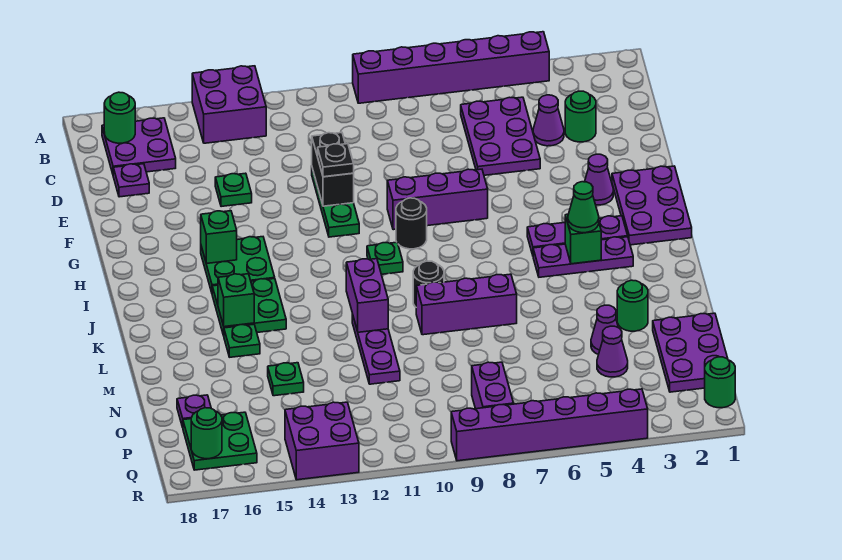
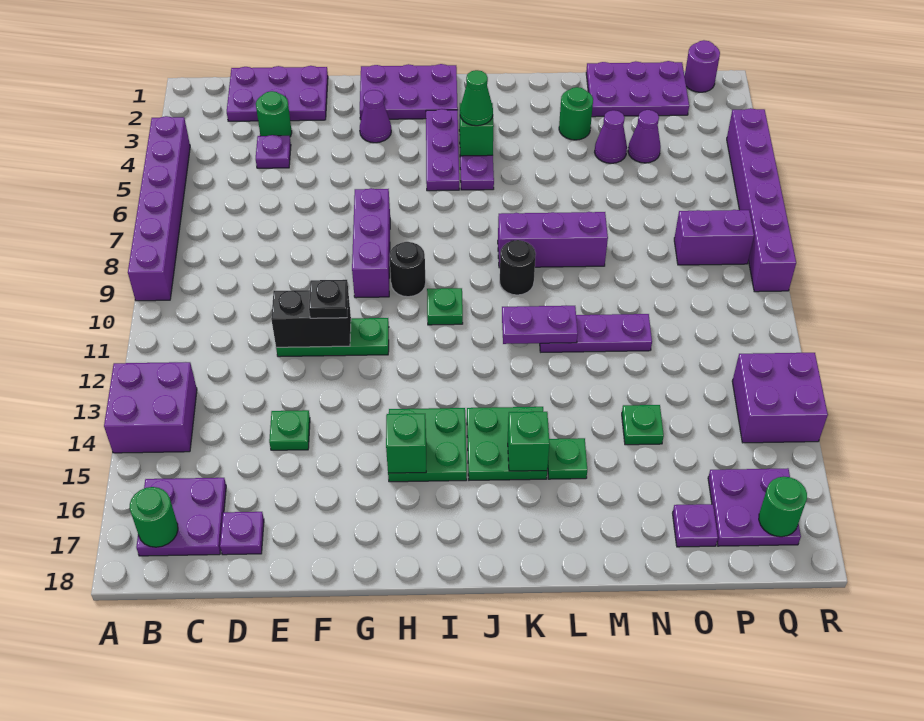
purple 2x3 plate [461,97,540,175] -> purple 2x3 plate moved to [227,66,328,121]
purple 1x1 cone [533,95,564,146] -> purple 1x1 plate [256,135,291,168]
purple 1x2 brick [346,259,388,332] -> purple 1x2 plate [502,306,578,344]
purple 1x3 brick [416,274,517,335] -> purple 1x3 brick turned to [498,212,608,268]
green 2x2 plate [183,412,257,470] -> purple 2x2 plate [708,468,801,546]
green 1x1 round brick [705,357,735,408] -> purple 1x1 round brick [685,40,720,92]

